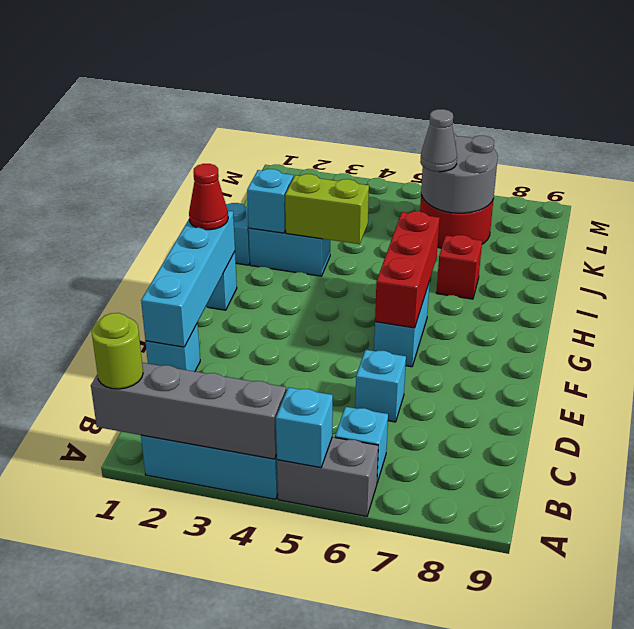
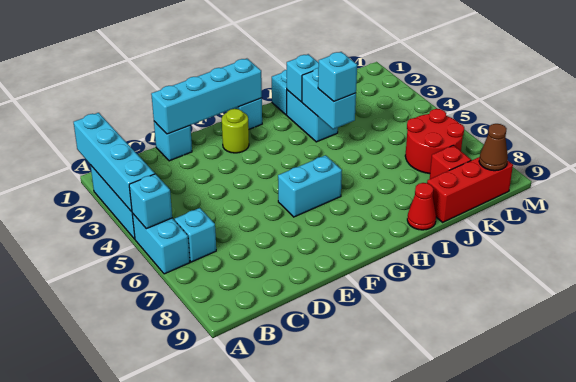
grey 1x4 brick [91,363,286,459] -> cyan 1x4 brick [74,113,155,212]
lime 1x1 round brick [92,313,143,389] -> lime 1x1 round brick moved to [222,109,249,153]
grey 1x2 brick [277,437,378,516] -> cyan 1x2 brick [132,213,190,274]
cyan 1x1 brick [355,350,406,422] -> cyan 1x1 brick moved to [318,52,357,101]
red 1x3 brick [375,211,440,328] -> red 1x3 brick moved to [427,157,513,222]
red 1x1 cone [189,164,228,230] -> red 1x1 cone moved to [407,183,436,230]
lime 1x2 brick [285,174,369,244] -> cyan 1x2 brick [302,68,356,129]
red 1x1 brick [436,235,482,299] -> red 1x1 brick moved to [430,145,471,179]
grey 2x2 round brick [421,134,498,213] -> none
grey 1x1 cone [420,109,457,172] -> none
none -> brown 1x1 cone [479,124,508,171]

